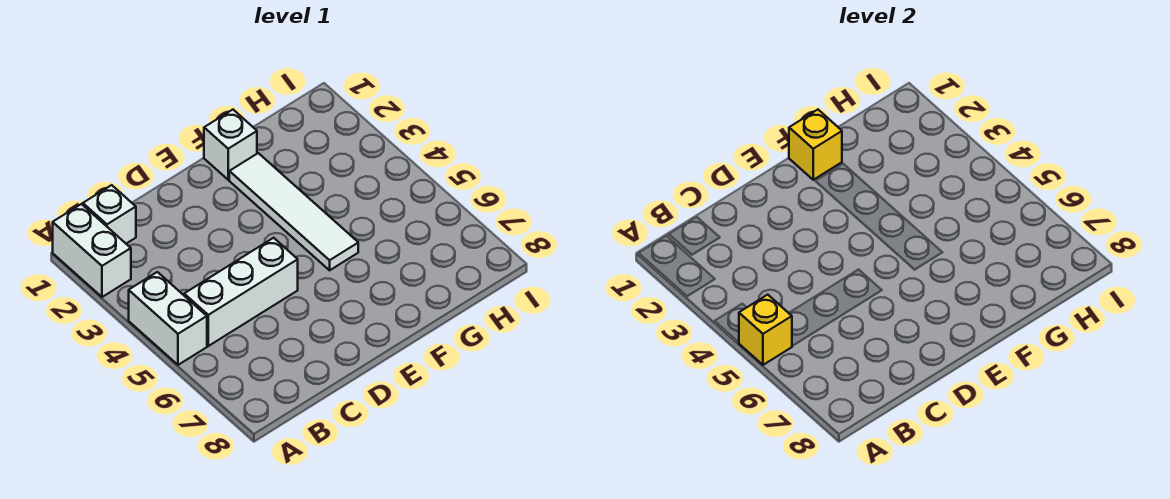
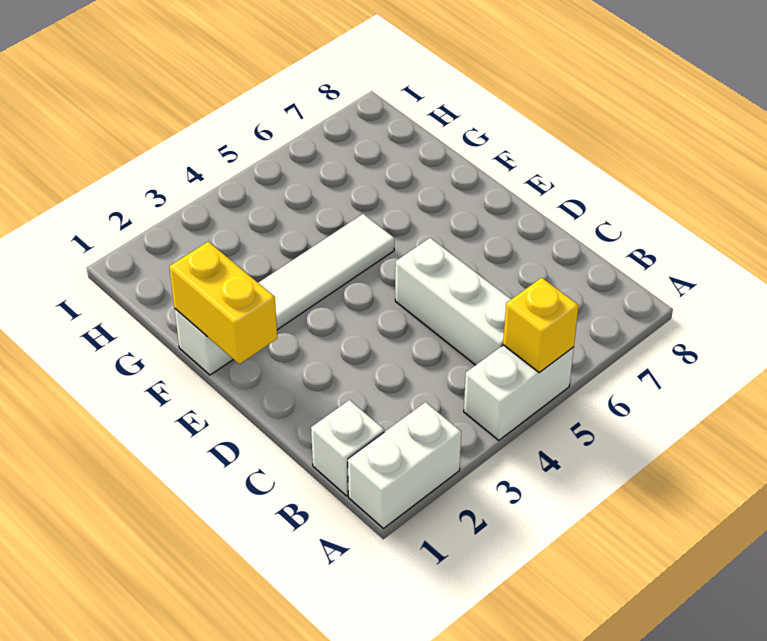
yellow 1x1 brick [789,110,842,180] -> yellow 1x2 brick [169,242,277,364]

